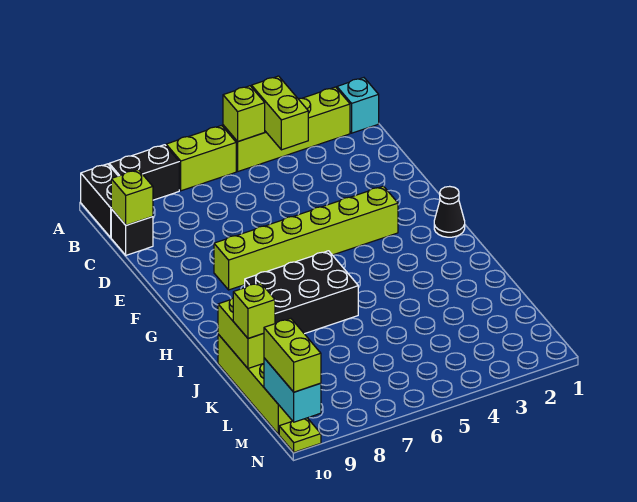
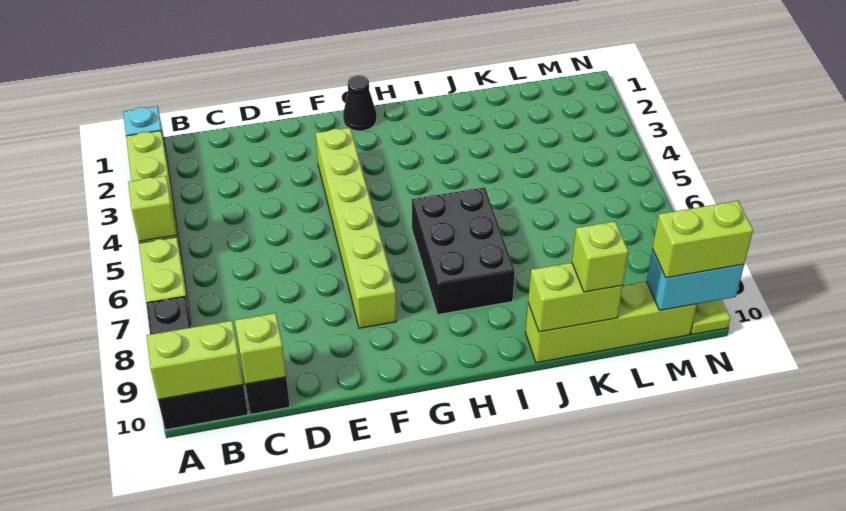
lime 1x2 brick [252,76,308,150] -> lime 1x2 brick moved to [147,321,243,400]

